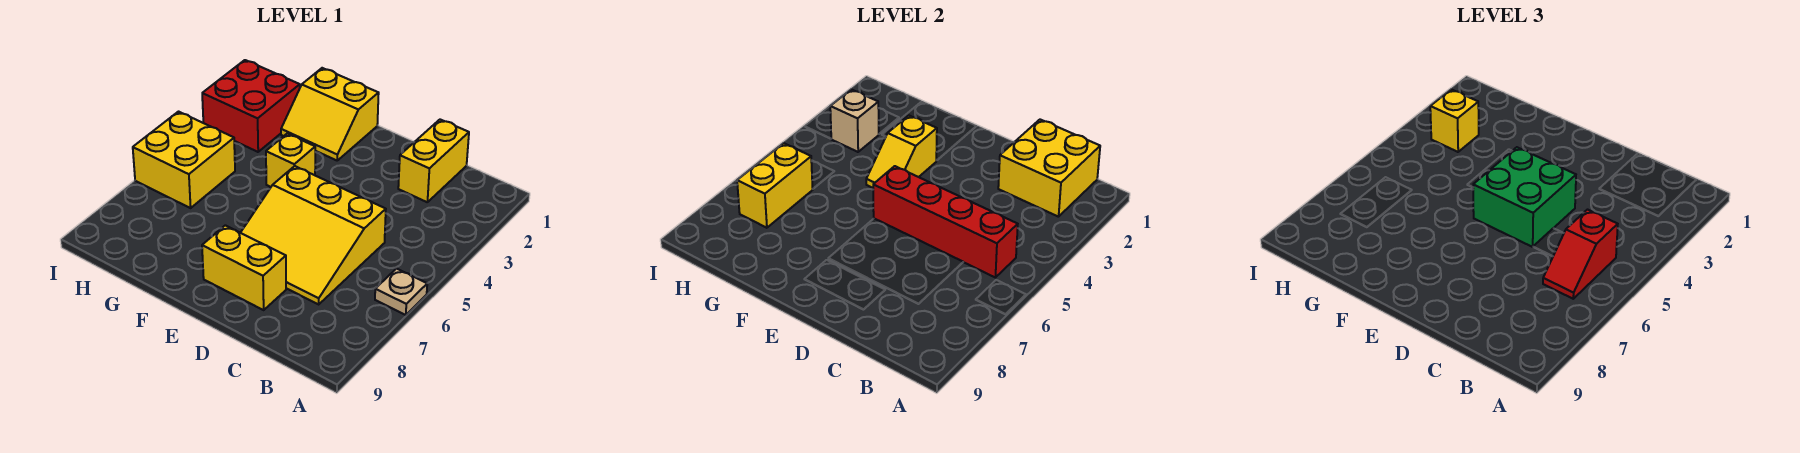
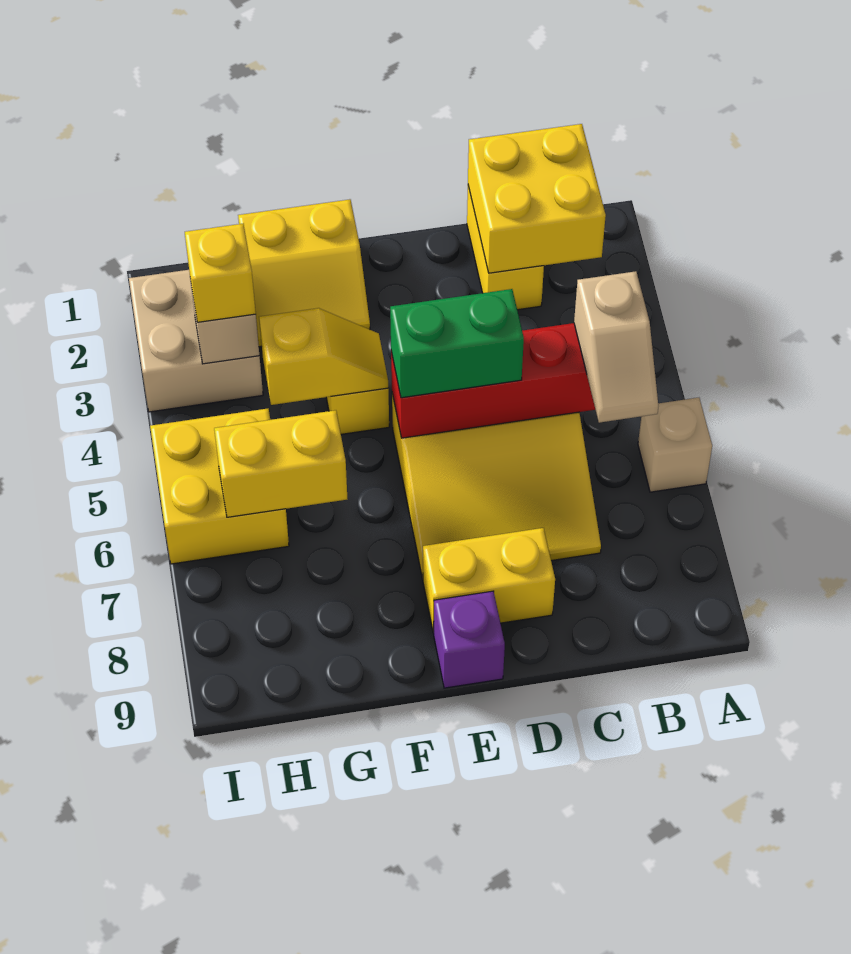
tan 1x1 plate [375,269,427,315] -> tan 1x1 brick [638,398,712,492]
red 1x2 slope [1543,210,1618,299] -> tan 1x2 slope [574,271,658,423]
green 2x2 brick [1473,147,1576,247] -> green 1x2 brick [390,289,524,398]
none -> purple 1x1 brick [434,591,505,688]
yellow 1x2 slope [866,116,937,188] -> yellow 1x2 slope turned to [259,308,388,405]
red 2x2 brick [202,60,300,152] -> tan 2x2 brick [129,270,263,412]
yellow 1x2 brick [737,143,813,228] -> yellow 1x2 brick turned to [214,410,347,517]

